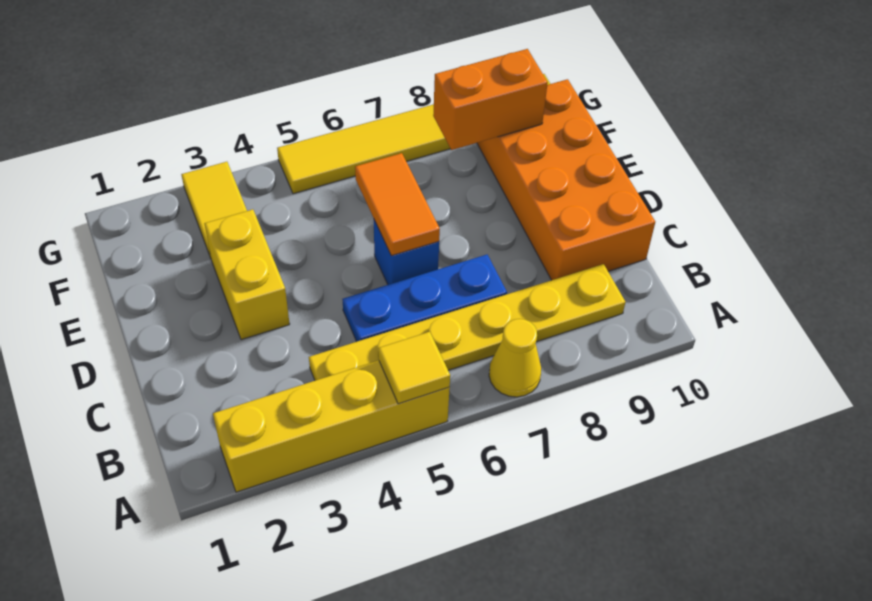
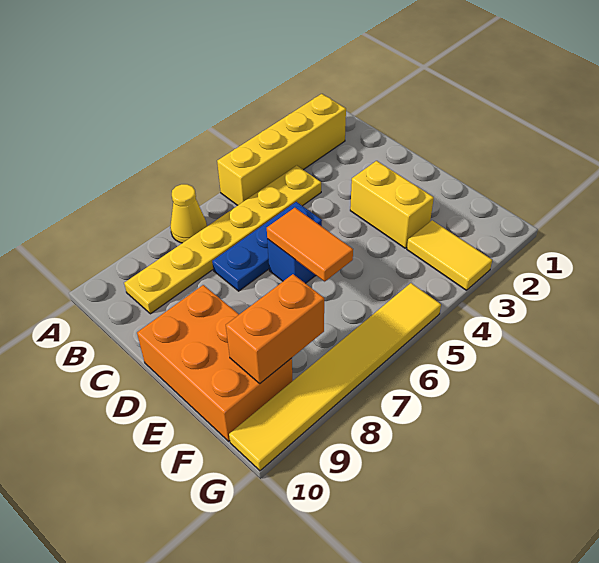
yellow 1x1 tile [378,332,450,404] -> none
orange 2x4 brick [477,79,655,280] -> orange 2x3 brick [137,285,293,441]

